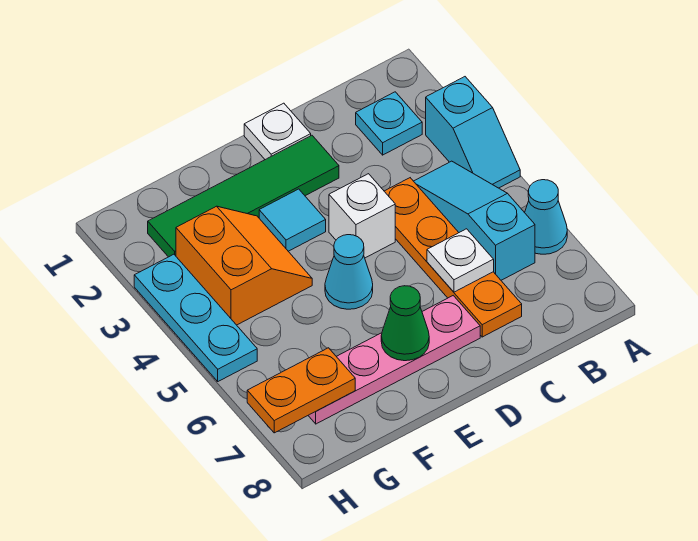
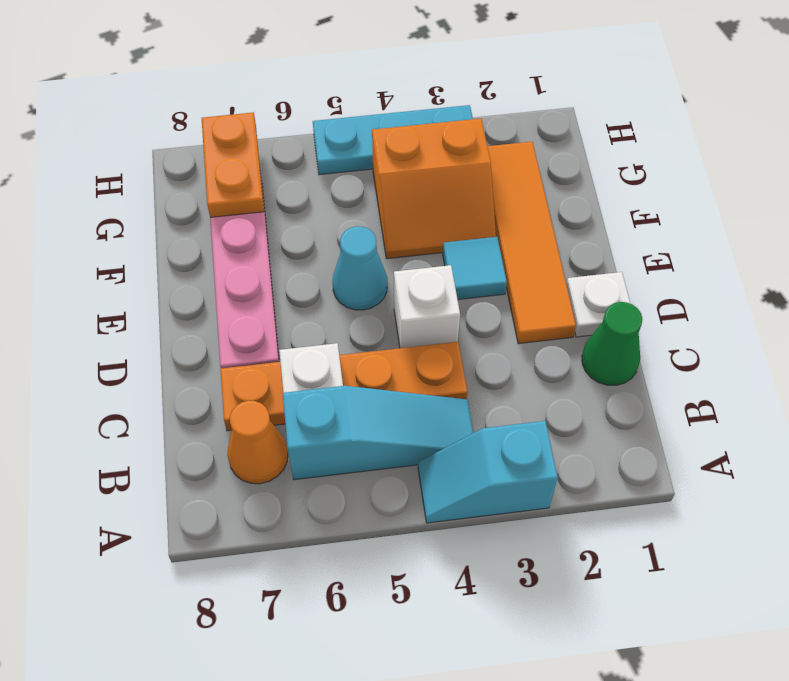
cyan 1x1 cone [525,180,567,254] -> none
cyan 1x1 plate [356,92,422,155] -> none
none -> orange 1x1 cone [227,401,288,484]
green 1x4 tile [148,135,339,257] -> orange 1x4 tile [487,142,576,344]
green 1x1 cone [381,286,429,361] -> green 1x1 cone moved to [582,302,642,385]

